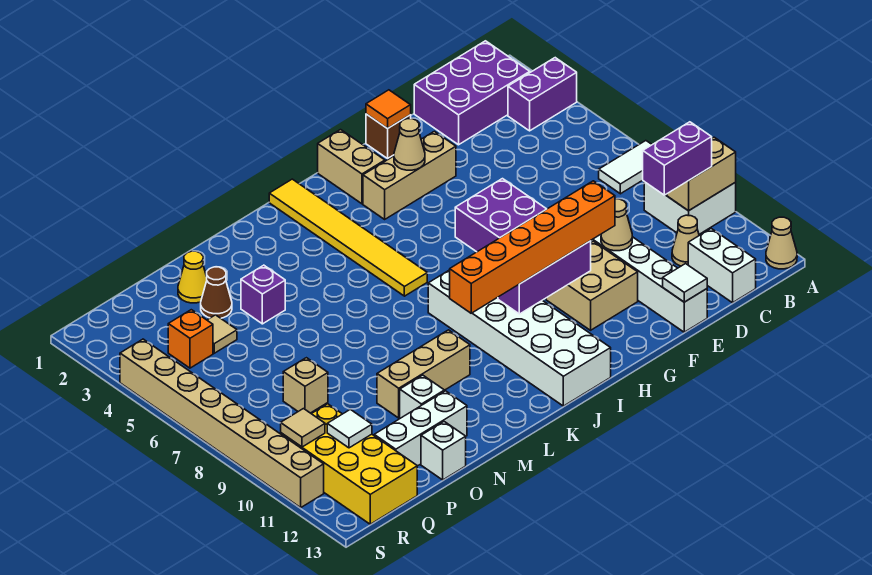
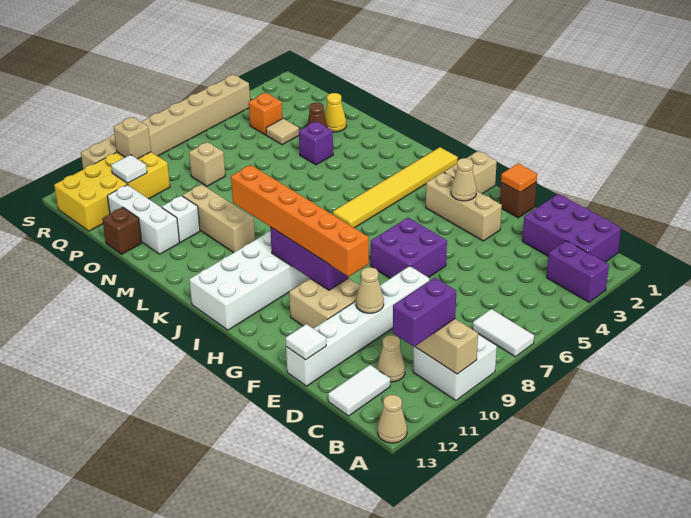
purple 1x2 brick [643,122,712,195] -> purple 1x2 brick turned to [393,278,456,347]
white 1x2 brick [688,229,756,303] -> white 1x2 tile [328,365,390,416]
white 1x1 brick [421,422,466,480] -> brown 1x1 brick [102,207,142,254]
tan 1x1 tile [281,409,325,447] -> tan 1x1 brick [114,117,151,159]

